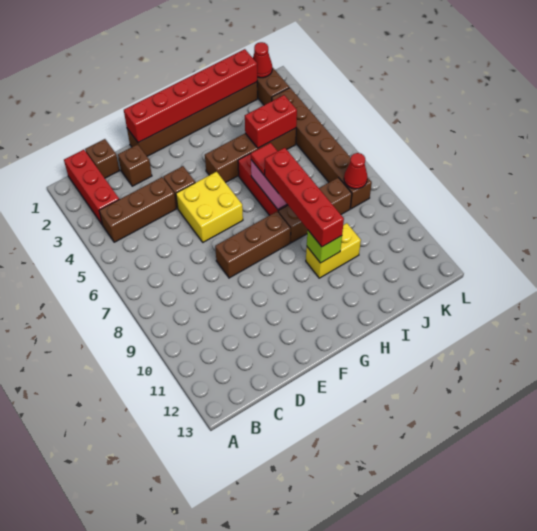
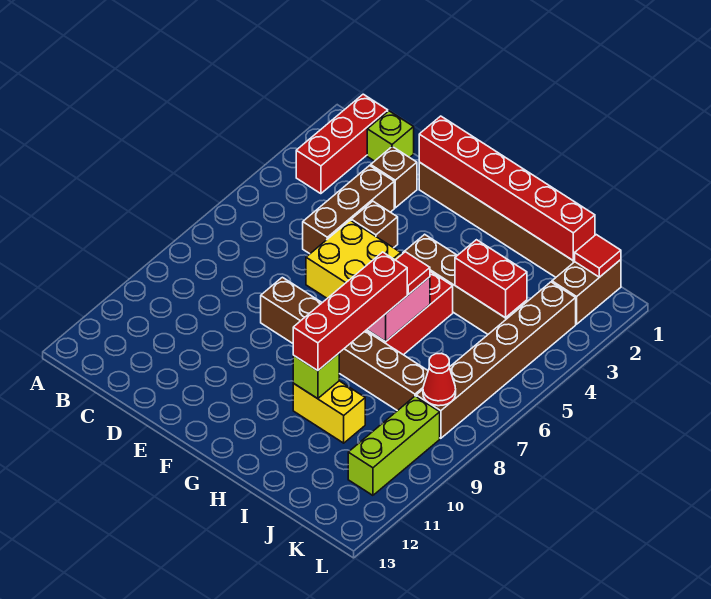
brown 1x3 brick [99,177,176,242] -> brown 1x3 brick turned to [303,166,394,254]
brown 1x1 brick [85,139,119,178] -> lime 1x1 brick [367,111,414,161]
red 1x1 cone [253,42,272,78] -> red 1x1 tile [575,235,621,277]
none -> lime 1x3 brick [348,396,440,495]

